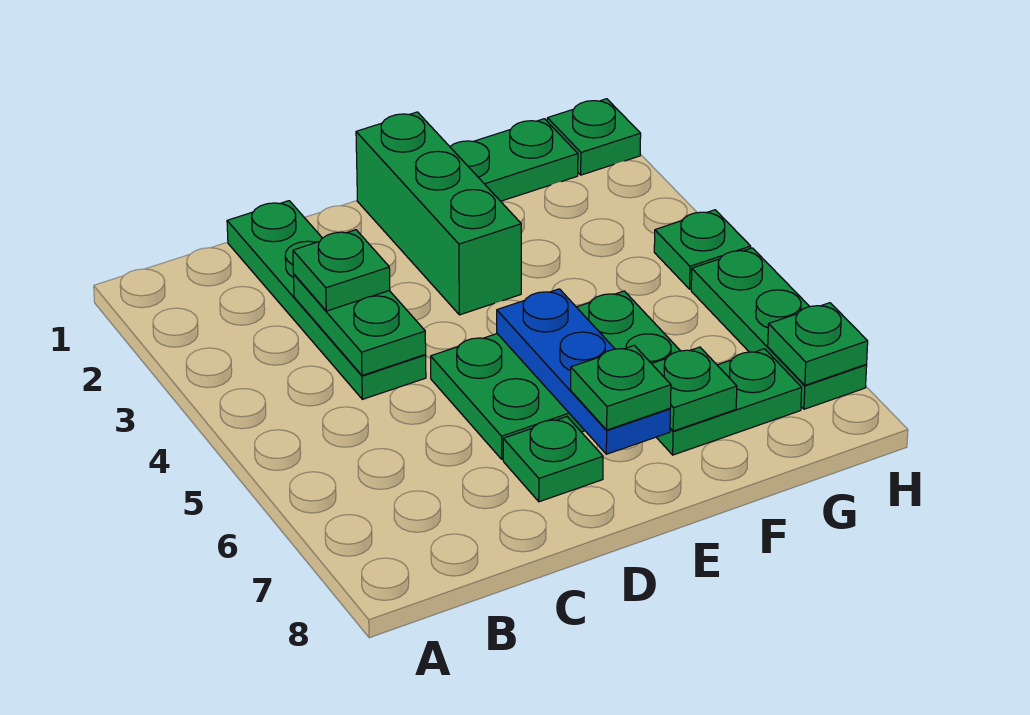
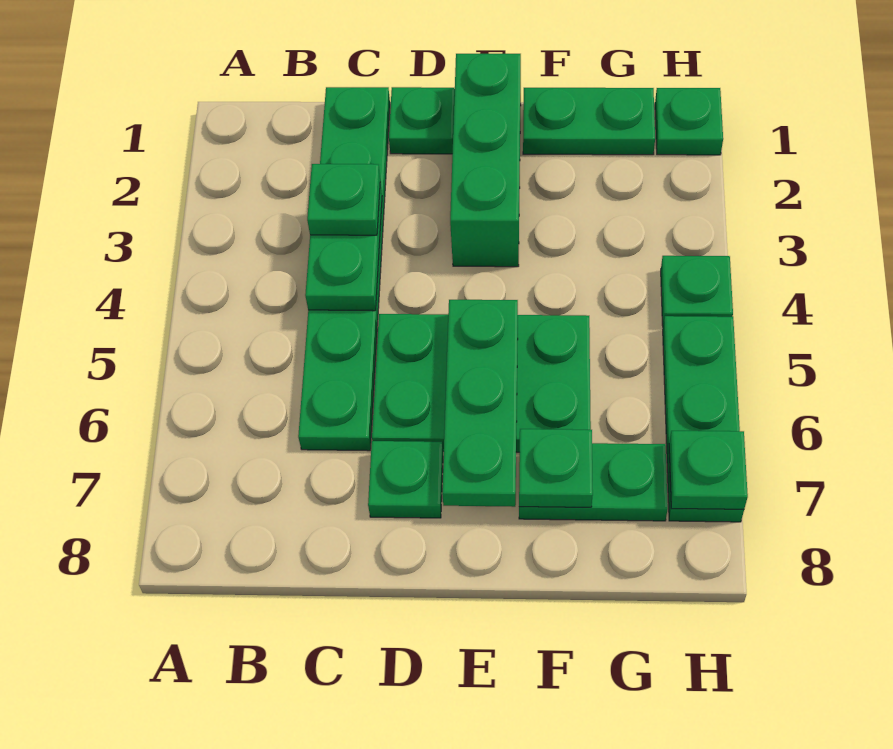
green 1x4 plate [227,201,426,399] -> green 1x6 plate [298,87,390,451]
blue 1x3 plate [497,289,670,454] -> green 1x3 plate [442,300,518,507]
green 1x1 plate [571,345,671,430] -> green 1x1 plate moved to [389,87,455,154]

